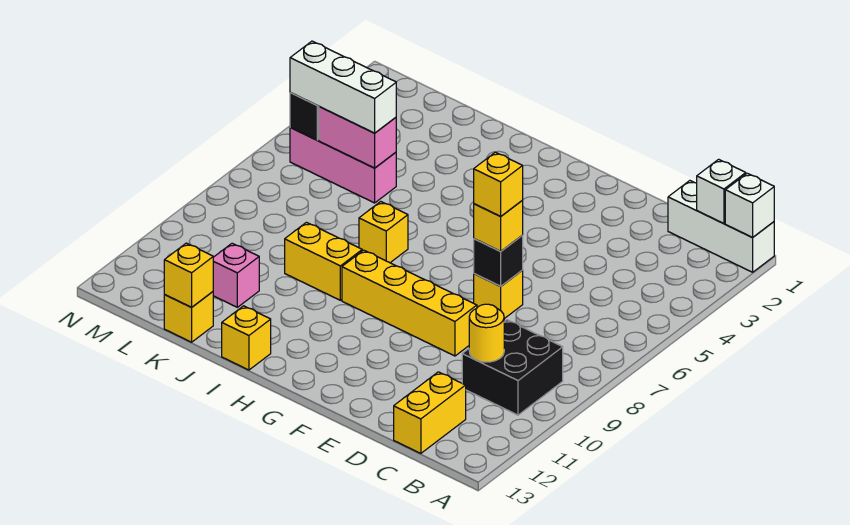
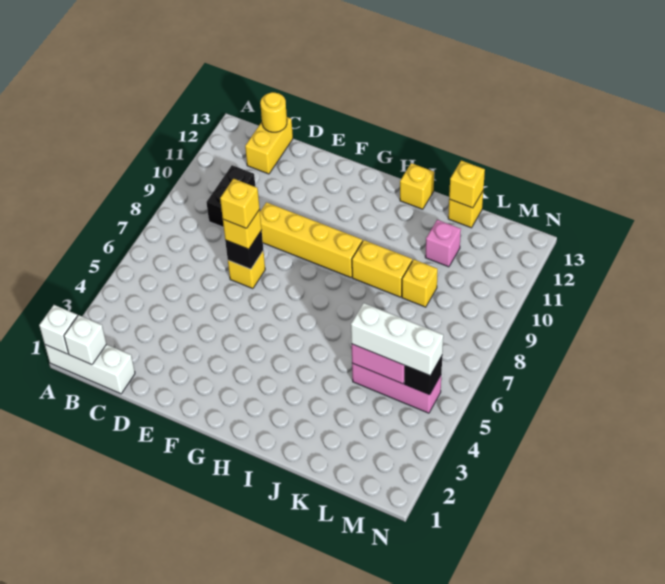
black 2x2 brick [462,320,563,415] -> black 1x2 brick [206,165,255,227]
yellow 1x1 round brick [469,304,504,362] -> yellow 1x1 round brick moved to [260,92,287,132]
yellow 1x1 brick [359,202,408,263] -> yellow 1x1 brick moved to [402,259,438,307]

